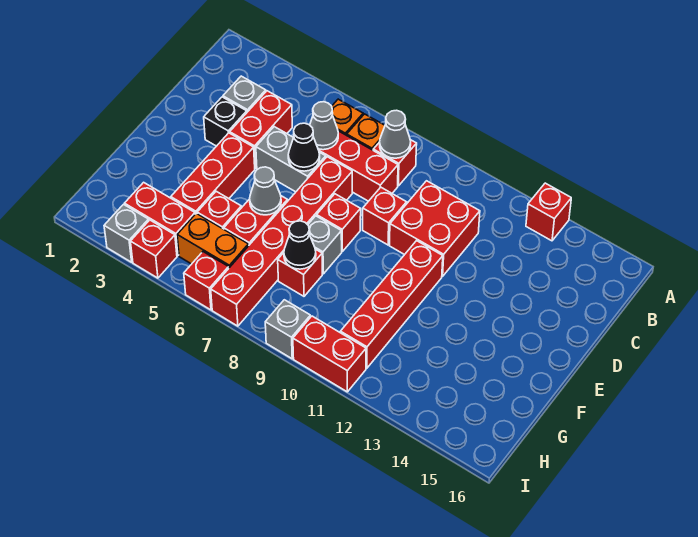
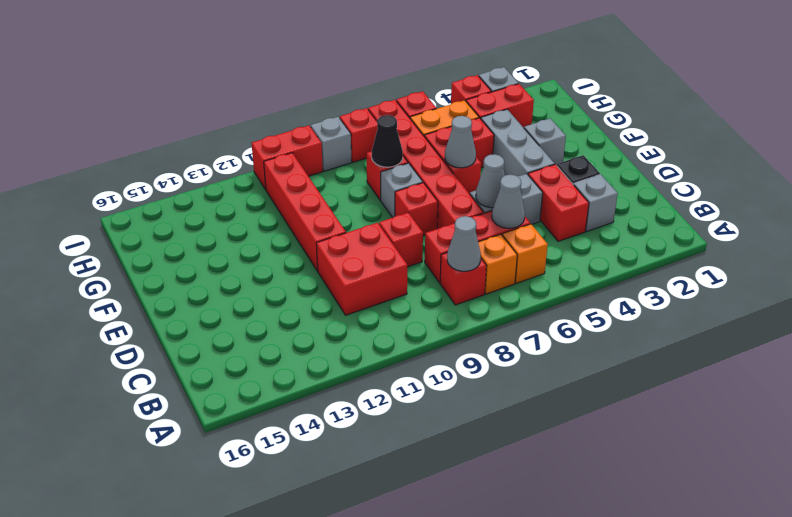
red 1x1 brick [526,183,571,241] -> red 1x1 brick moved to [340,108,378,162]
black 1x1 cone [288,123,320,171] -> grey 1x1 cone [476,154,505,208]
red 1x3 brick [171,133,255,214] -> grey 1x3 brick [481,109,555,176]
none -> grey 1x1 brick [524,118,566,165]

